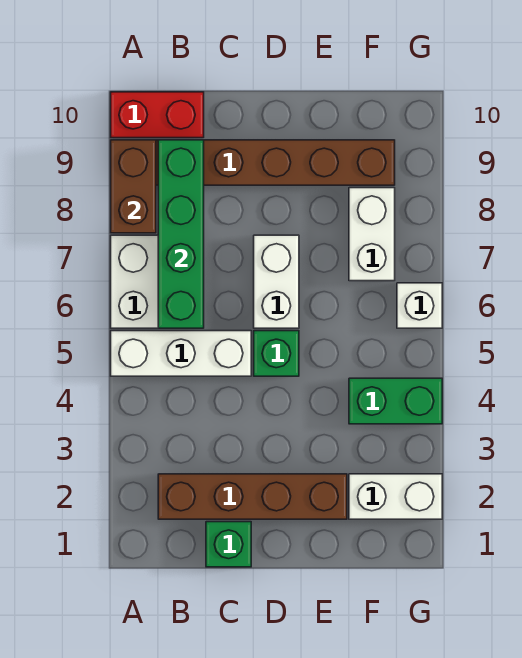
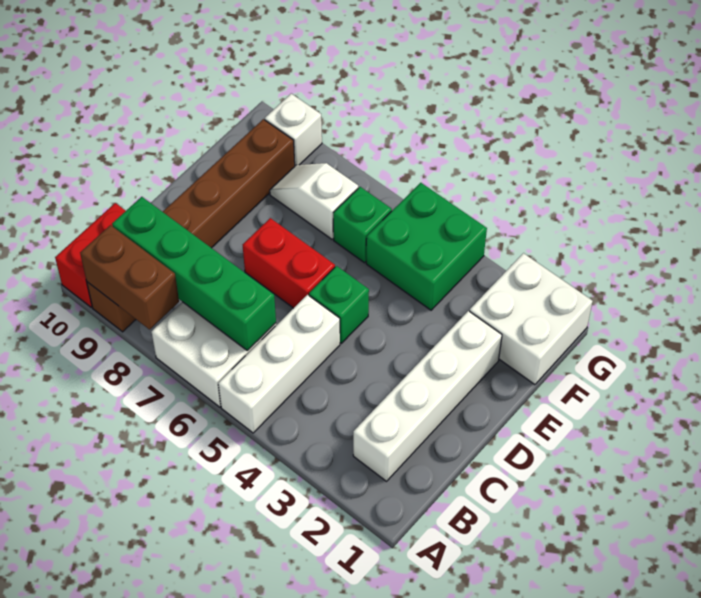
brown 1x4 brick [158,474,347,519] -> white 1x4 brick [353,311,502,481]
green 1x1 brick [206,522,251,567] -> green 1x1 brick moved to [333,187,392,263]
white 1x2 brick [254,235,299,328] -> red 1x2 brick [243,218,335,308]
white 1x2 brick [349,474,442,519] -> white 2x2 brick [470,253,593,385]
green 1x2 brick [349,378,442,424] -> green 2x2 brick [366,183,487,310]
white 1x2 brick [349,188,395,281] -> white 1x2 slope [270,163,358,239]
white 1x1 brick [397,283,442,328] -> white 1x1 brick moved to [265,94,322,166]

